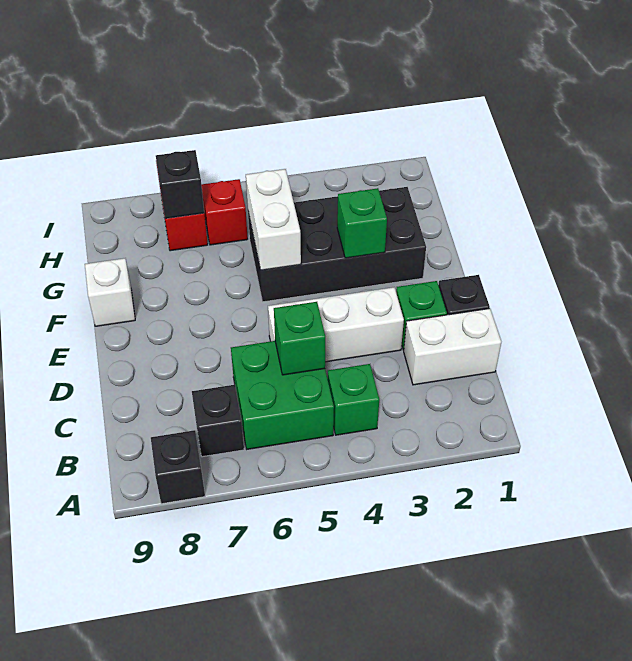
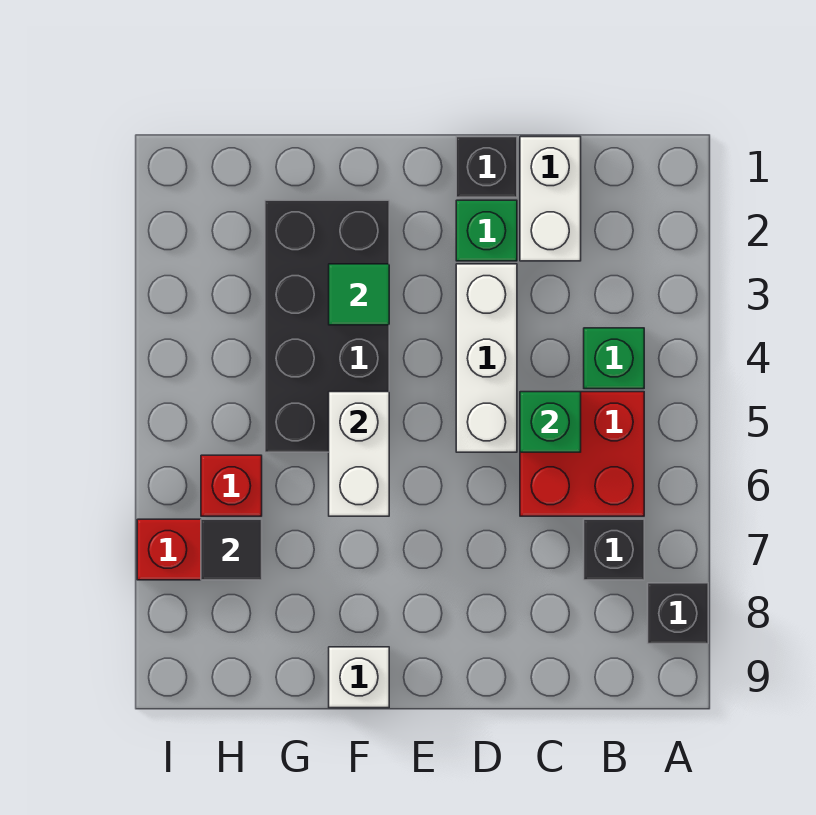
green 2x2 brick [231,341,334,449] -> red 2x2 brick [520,392,644,516]
green 1x1 brick [337,188,387,258] -> green 1x1 tile [329,264,389,325]
white 1x2 brick [246,169,301,270] -> white 1x2 brick turned to [329,392,389,516]
black 1x1 brick [156,150,204,218] -> black 1x1 tile [201,519,262,580]

